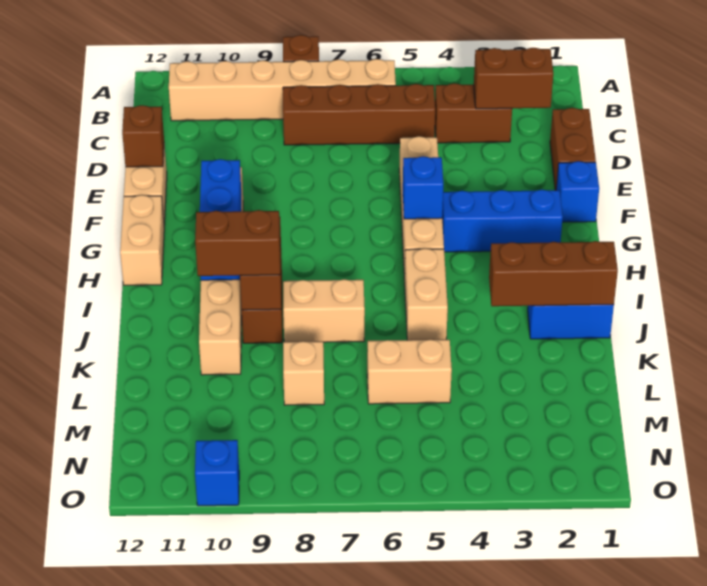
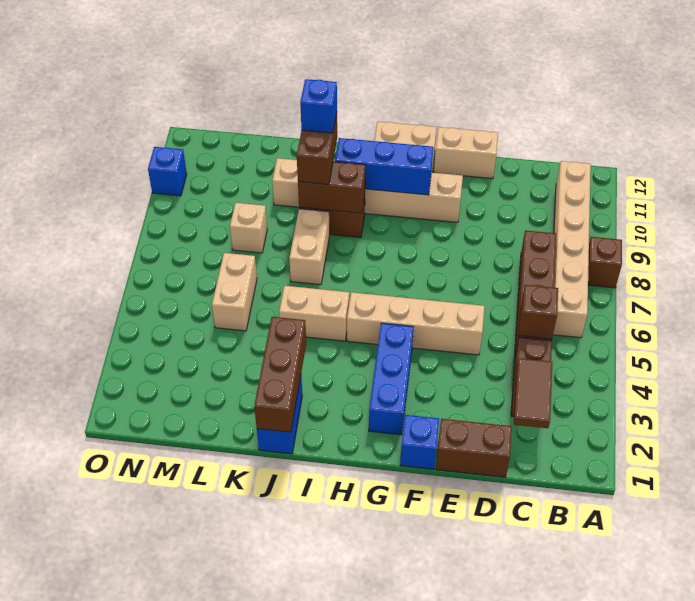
brown 1x2 brick [474,48,553,109] -> brown 1x2 tile [514,358,552,428]
brown 1x1 brick [122,105,164,167] -> brown 1x1 brick moved to [519,285,558,339]
blue 1x1 brick [403,156,443,219] -> blue 1x1 brick moved to [300,79,337,133]

